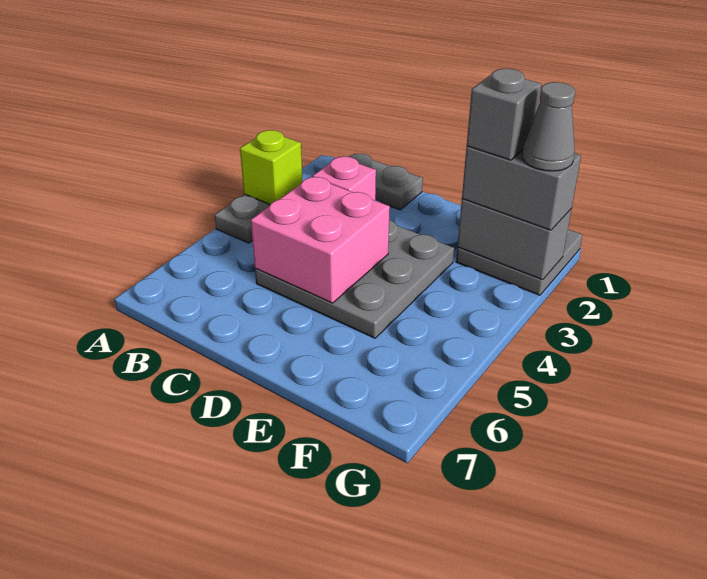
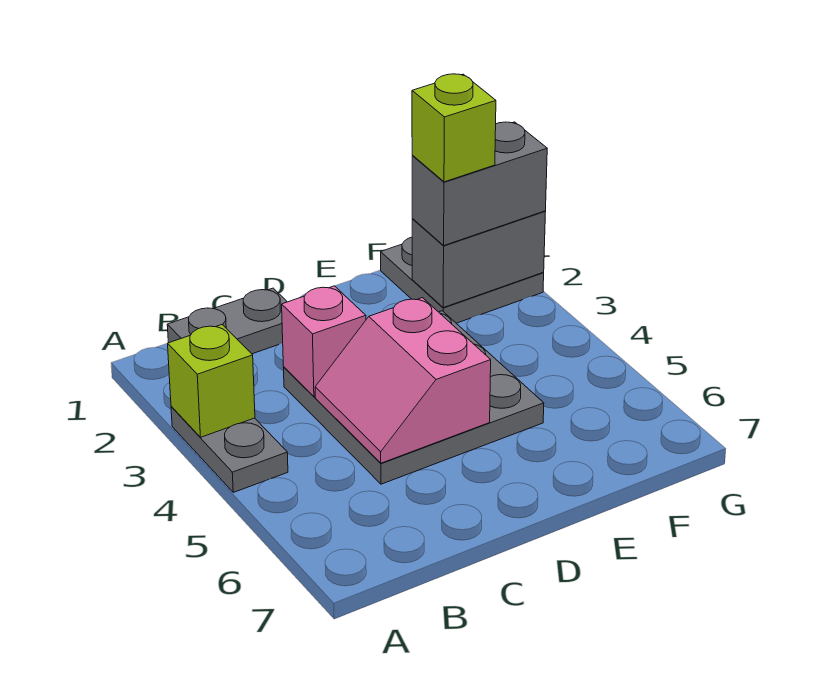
pink 2x2 brick [251,177,390,303] -> pink 2x2 slope [315,298,491,463]
grey 1x1 brick [467,69,541,160] -> lime 1x1 brick [412,74,496,182]
grey 1x1 cone [522,82,575,171] -> none

